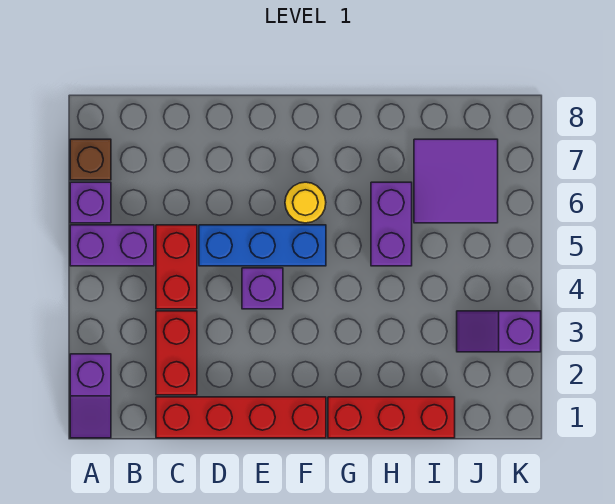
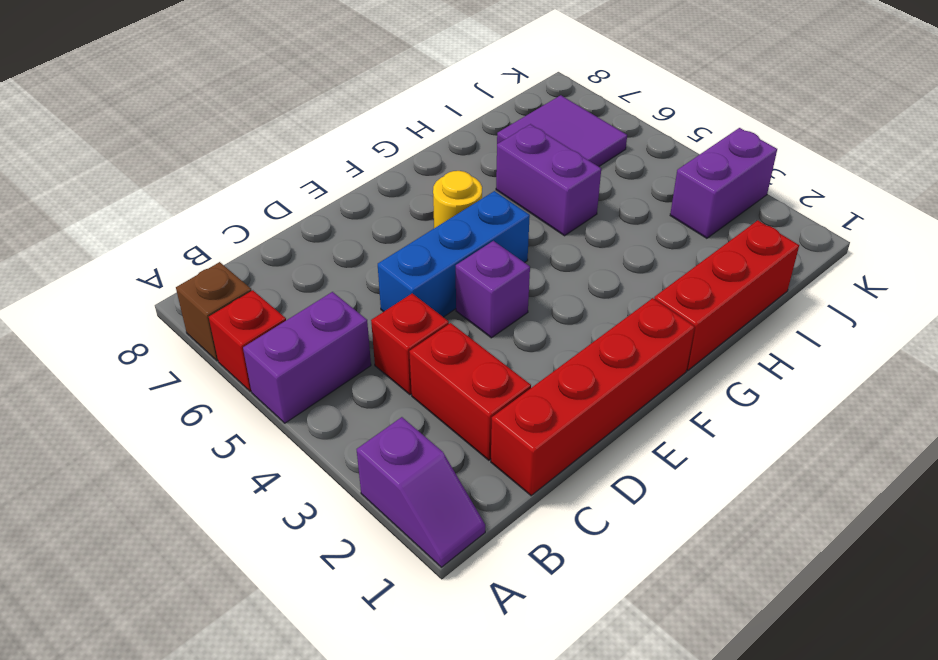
purple 1x1 brick [70,182,111,223] -> red 1x1 brick [209,290,286,391]
red 1x2 brick [156,225,197,309] -> red 1x1 brick [371,293,449,395]
purple 1x2 slope [457,311,541,352] -> purple 1x2 brick [670,128,777,238]

